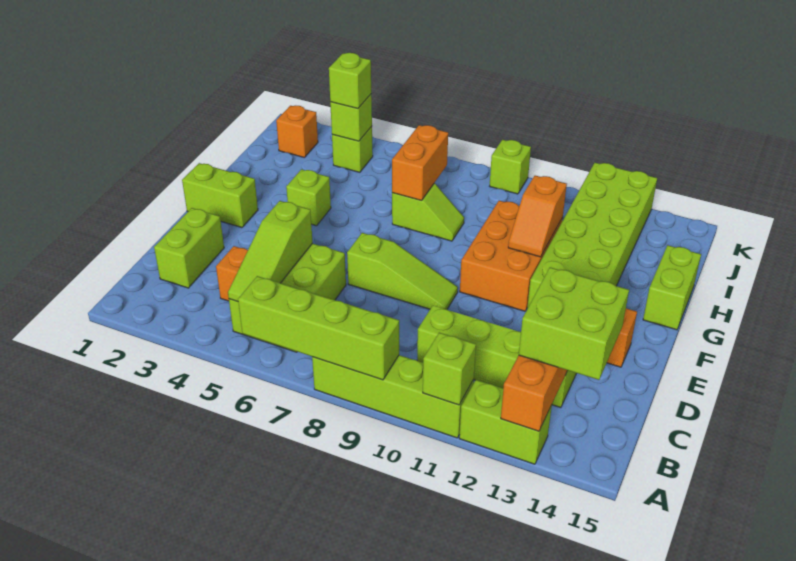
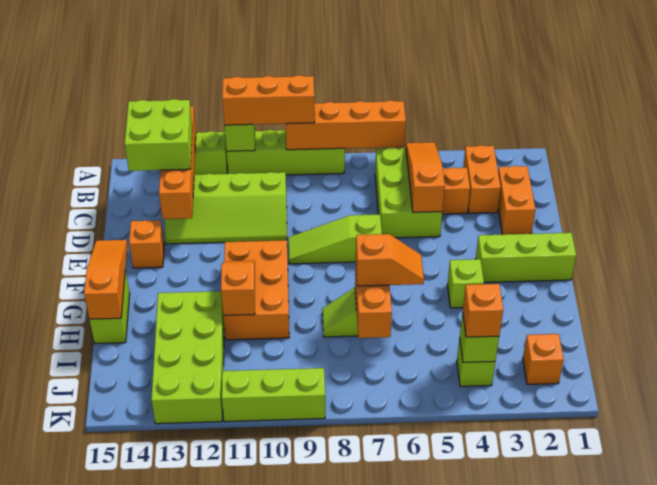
lime 1x4 brick [238,276,399,380] -> orange 1x4 brick [286,100,406,150]
none -> orange 1x3 brick [222,75,315,125]
none -> orange 1x2 brick [463,145,501,213]
lime 1x3 slope [228,201,313,302] -> orange 1x3 slope [406,142,445,212]
lime 1x2 brick [154,208,224,288] -> orange 1x2 brick [498,166,535,235]
lime 1x2 brick [182,163,258,227] -> lime 1x3 brick [476,233,576,282]
lime 2x6 brick [527,163,657,308] -> lime 2x4 brick [151,291,224,424]
none -> orange 1x3 slope [84,240,127,319]
none -> orange 1x2 slope [356,234,424,286]
lime 1x1 brick [329,53,371,109] -> orange 1x1 brick [463,284,503,337]
lime 1x1 brick [490,140,531,194] -> lime 1x3 brick [222,368,325,422]

